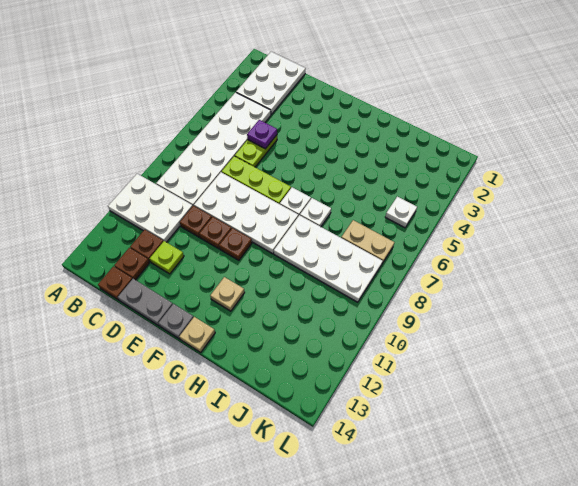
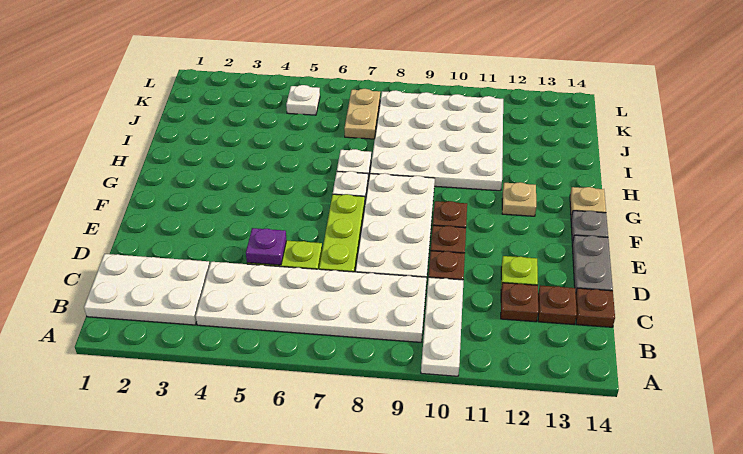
white 2x3 plate [108,174,192,242] -> white 1x3 plate [421,277,464,376]
white 2x4 plate [274,215,383,302] -> white 4x4 plate [370,90,503,191]

